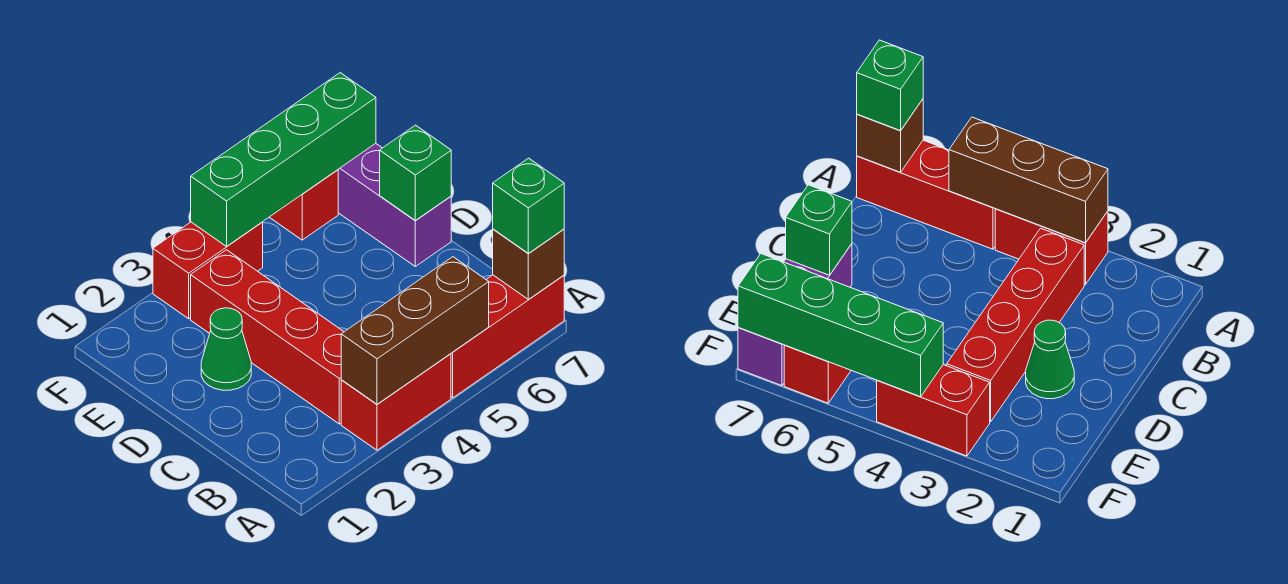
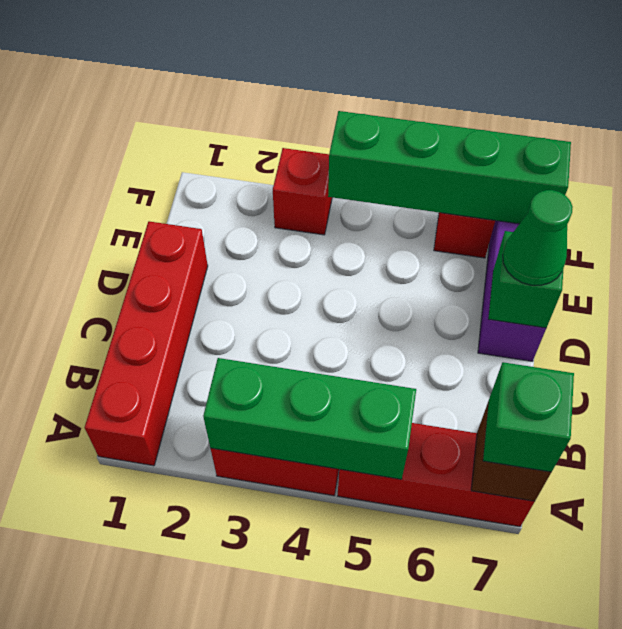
brown 1x3 brick [341,257,489,404] -> green 1x3 brick [203,358,416,479]
red 1x4 brick [191,250,344,424] -> red 1x4 brick moved to [85,221,208,466]
green 1x1 cone [201,308,251,390] -> green 1x1 cone moved to [503,190,573,285]
red 1x2 brick [153,222,263,319] -> red 1x1 brick [273,148,332,235]

